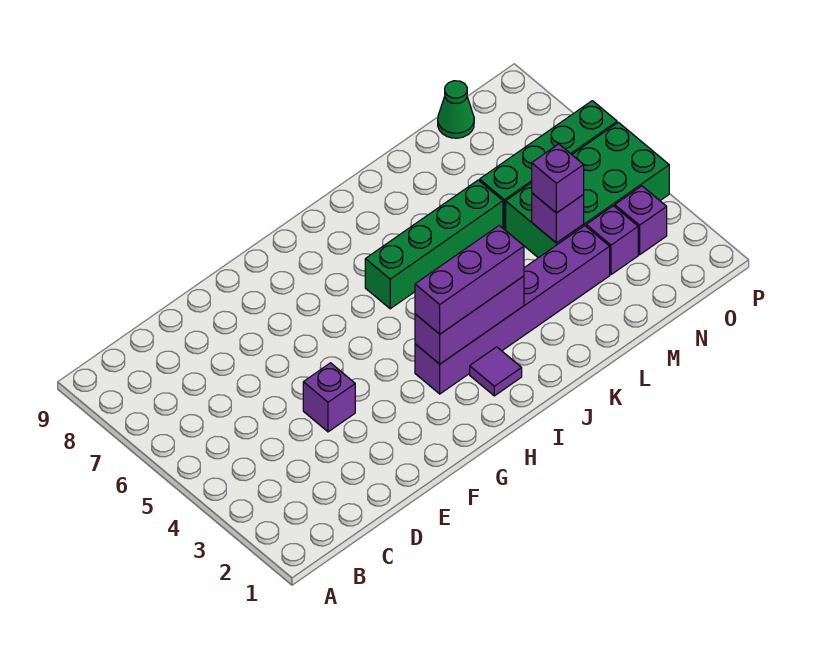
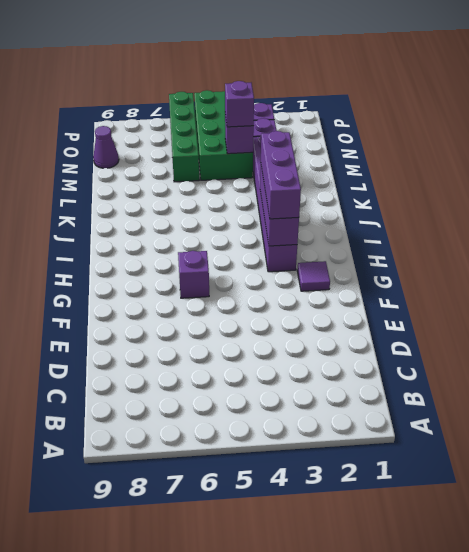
purple 1x1 brick [303,363,355,432] -> purple 1x1 brick moved to [178,251,209,298]
purple 1x1 tile [470,347,522,396] -> purple 1x1 tile moved to [297,261,330,291]
green 1x4 brick [365,180,503,309] -> none
green 1x1 cone [438,81,474,138] -> purple 1x1 cone [93,126,119,168]

